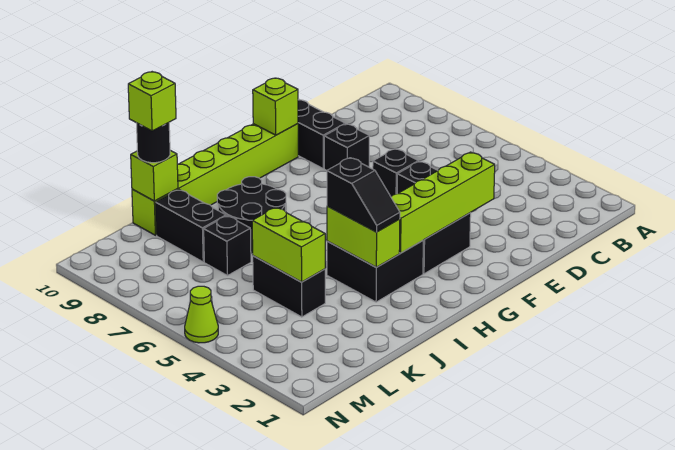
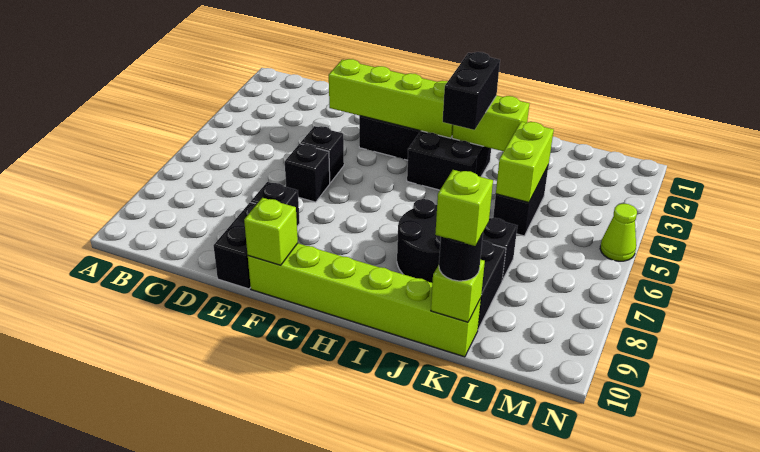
lime 1x2 brick [327,206,400,267] -> lime 1x2 brick turned to [452,96,529,151]
black 1x2 slope [327,158,400,232] -> black 1x2 brick [443,52,500,130]

